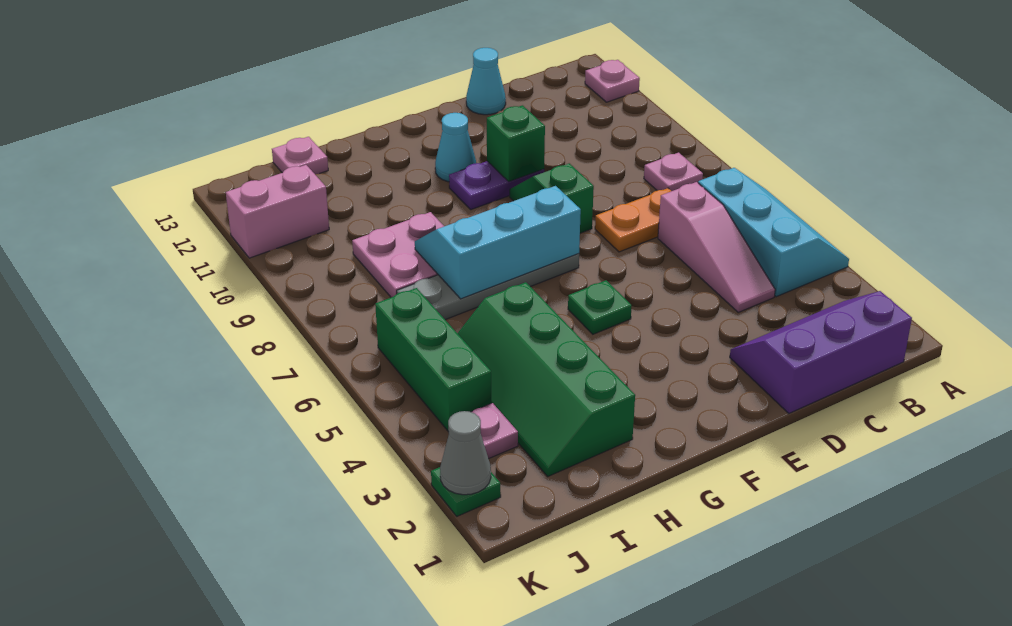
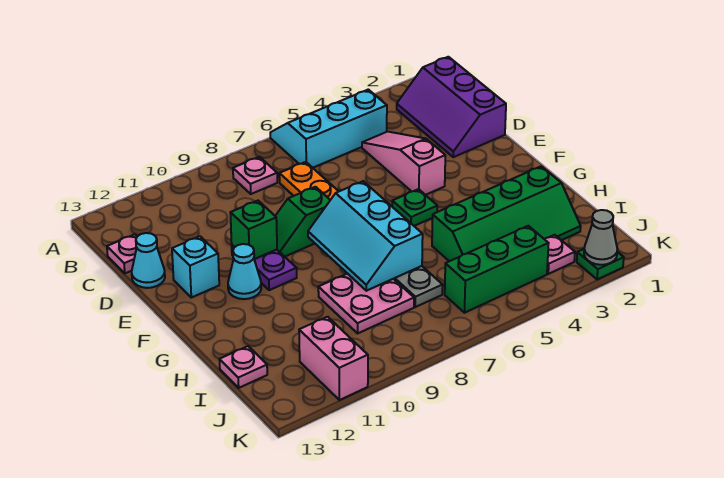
pink 1x1 plate [585,60,640,102] -> pink 1x1 plate moved to [107,234,137,273]
pink 1x3 slope [658,182,775,312] -> pink 1x3 slope turned to [362,132,445,195]
none -> cyan 1x1 brick [172,236,219,298]

